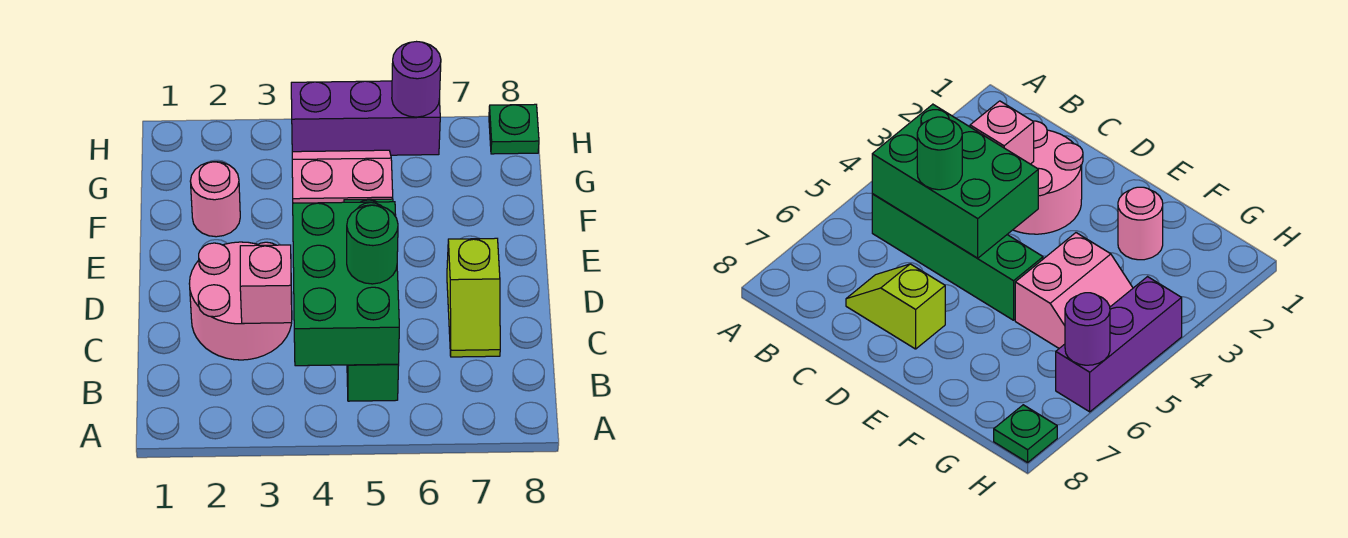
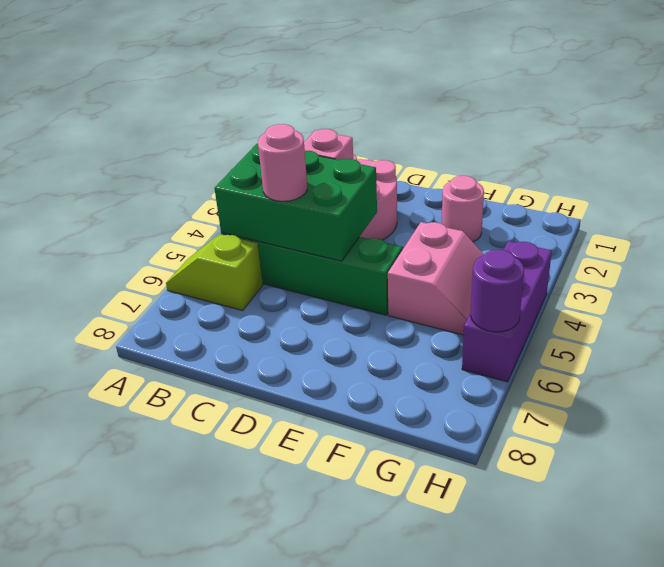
green 1x1 round brick [347,205,398,284] -> pink 1x1 round brick [258,124,307,201]
lime 1x2 slope [447,238,500,357] -> lime 1x2 slope moved to [166,234,263,311]
green 1x1 plate [489,104,539,154] -> none

